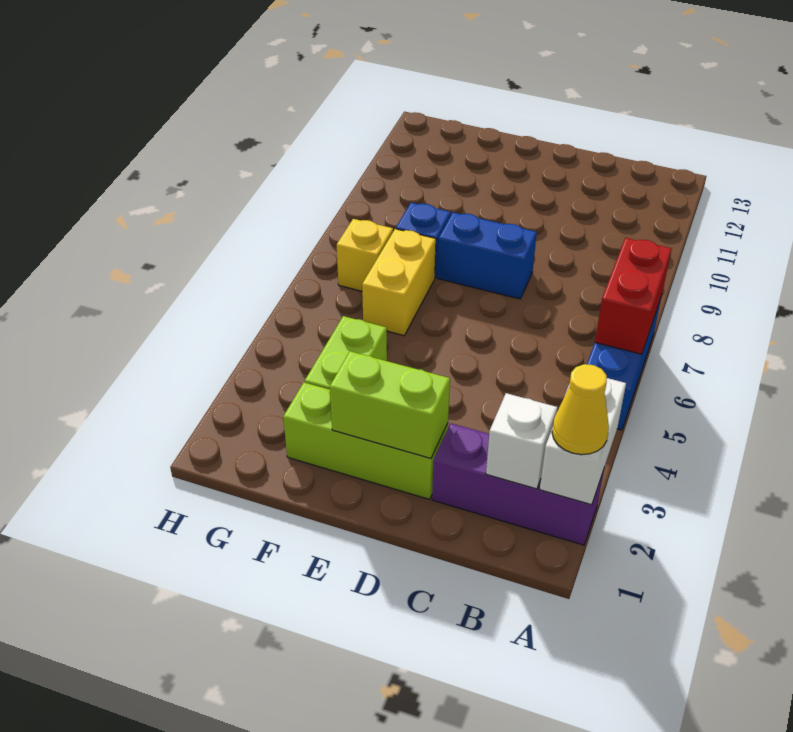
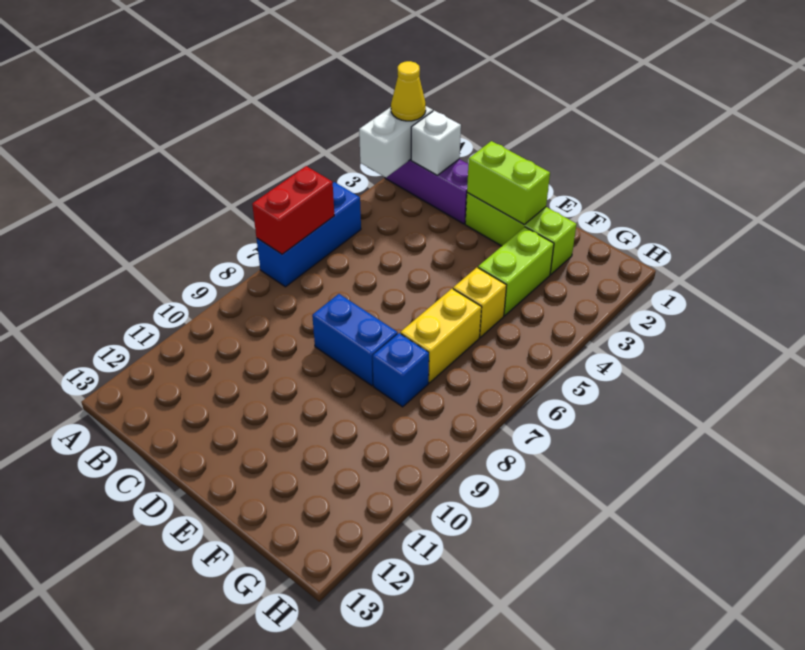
yellow 1x1 brick [337,219,393,291] -> yellow 1x1 brick moved to [453,267,506,337]

